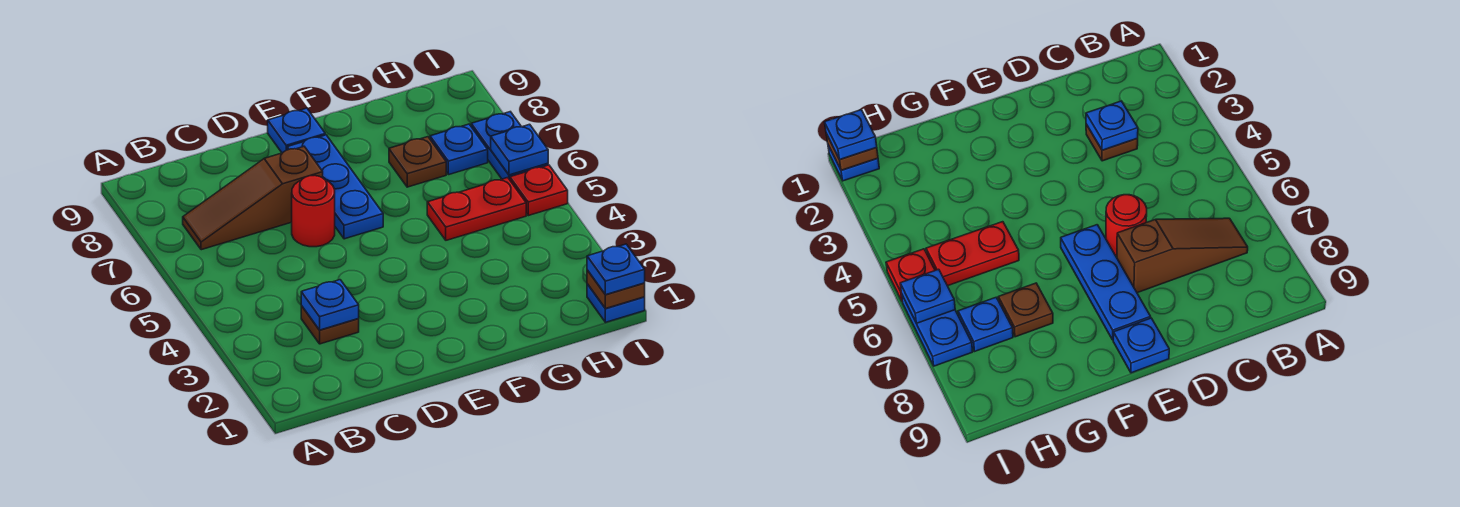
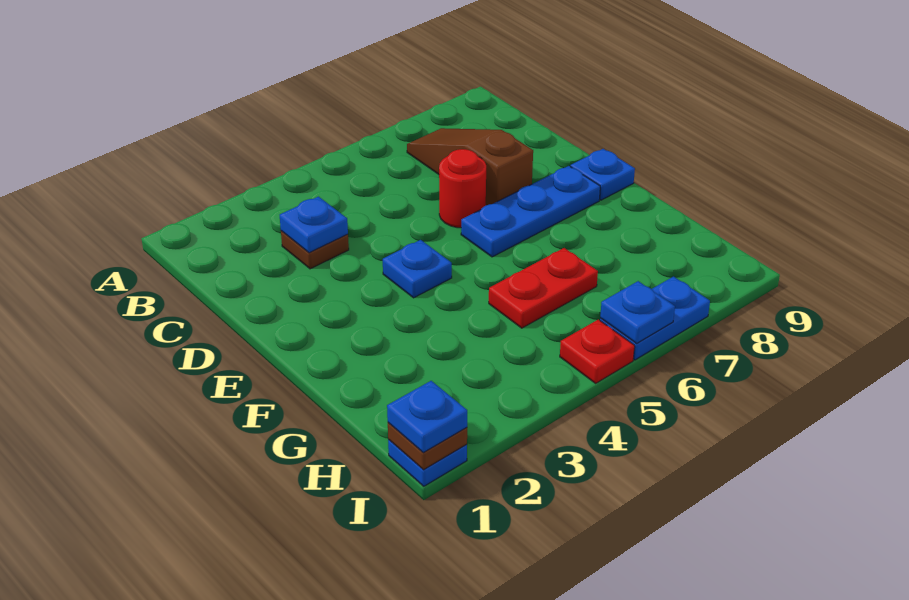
red 1x2 plate [427,178,526,240] -> red 1x2 plate turned to [489,248,598,328]
brown 1x1 plate [389,137,446,187] -> none
blue 1x1 plate [430,124,488,175] -> blue 1x1 plate moved to [383,240,452,298]

